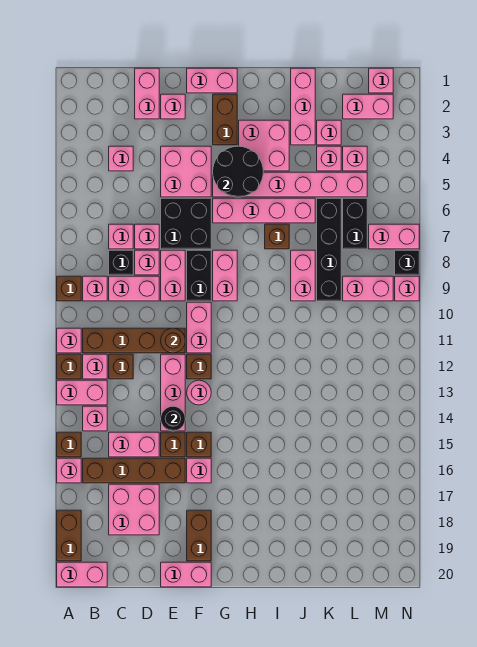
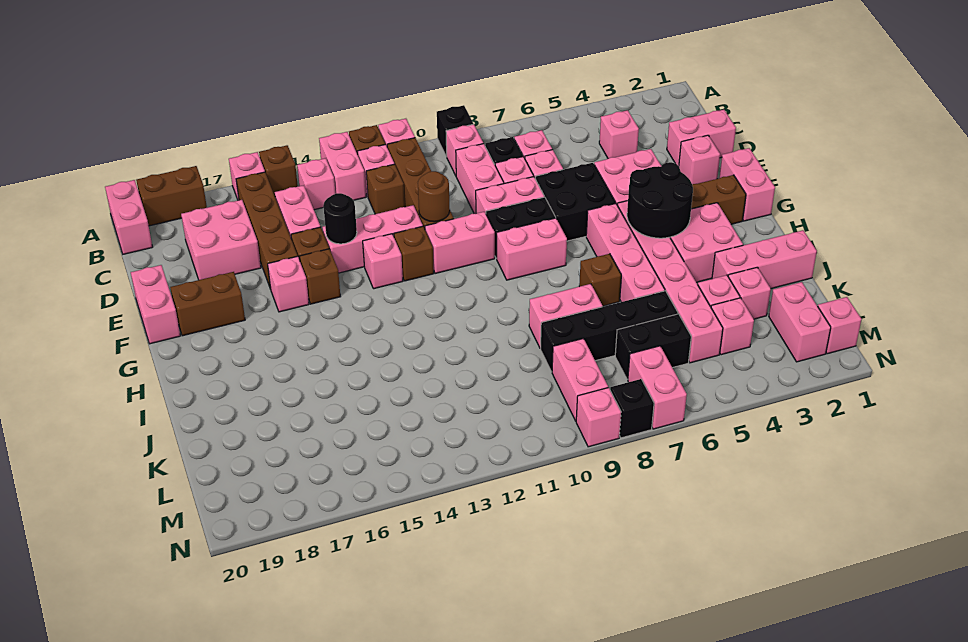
brown 1x1 brick [57,276,81,301] -> black 1x1 brick [437,105,473,157]
pink 1x1 round brick [187,380,211,405] -> pink 1x1 brick [363,234,403,289]

